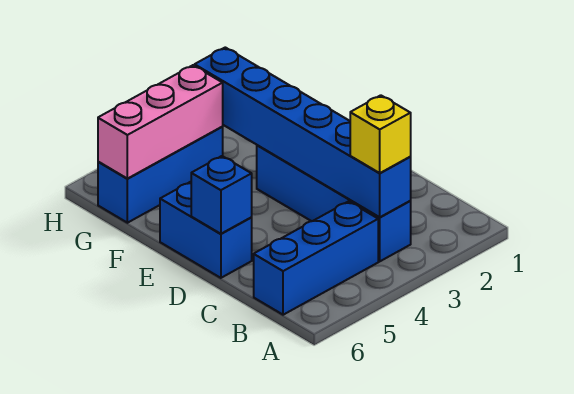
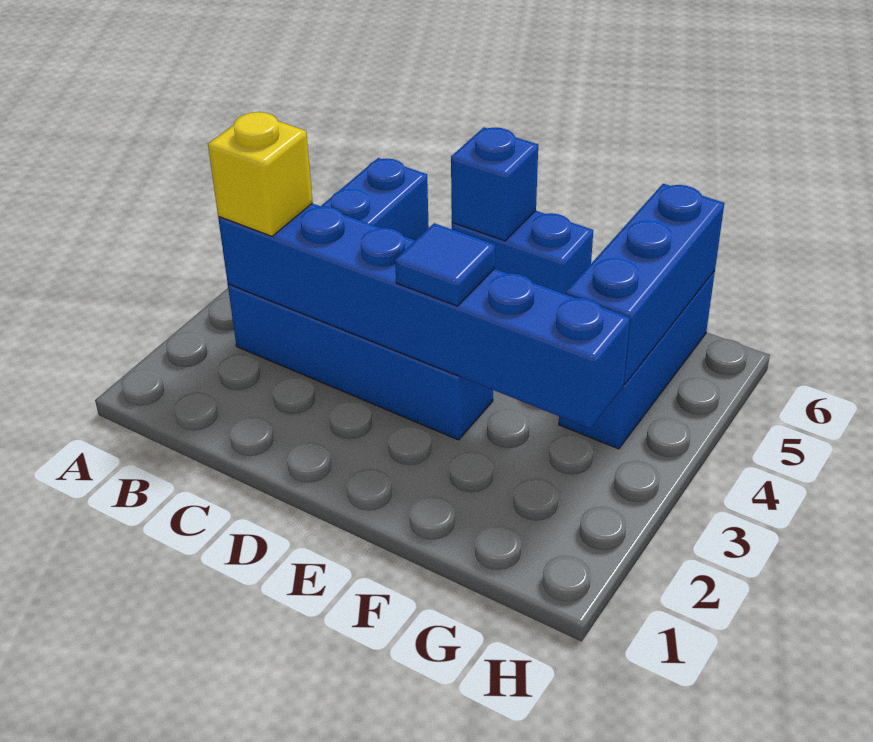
none -> blue 1x1 tile [395,223,495,306]
pink 1x3 brick [98,65,223,179] -> blue 1x3 brick [566,184,724,384]

